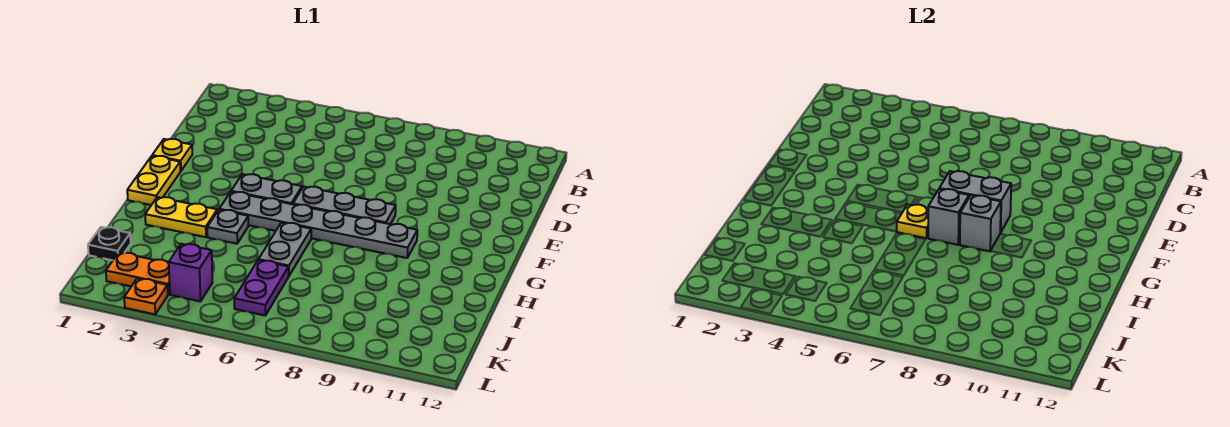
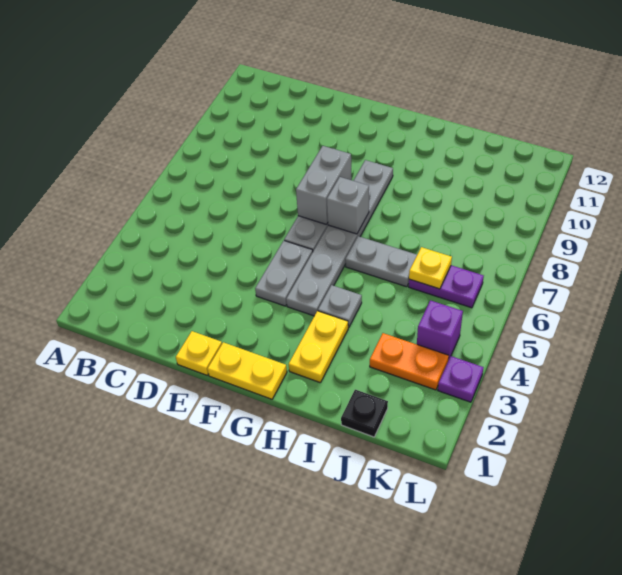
yellow 1x1 plate [896,204,928,238] -> yellow 1x1 plate moved to [409,247,452,289]
grey 1x1 brick [960,195,1001,251] -> none
orange 1x2 plate [106,252,170,294] -> orange 1x2 plate turned to [370,333,449,390]
orange 1x1 plate [124,278,168,314] -> purple 1x1 plate [438,356,484,402]

